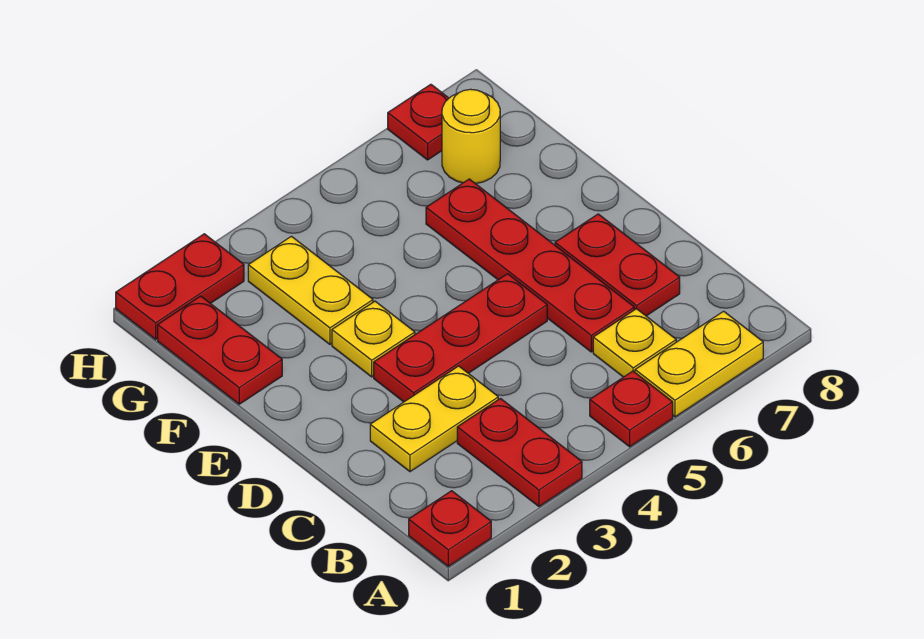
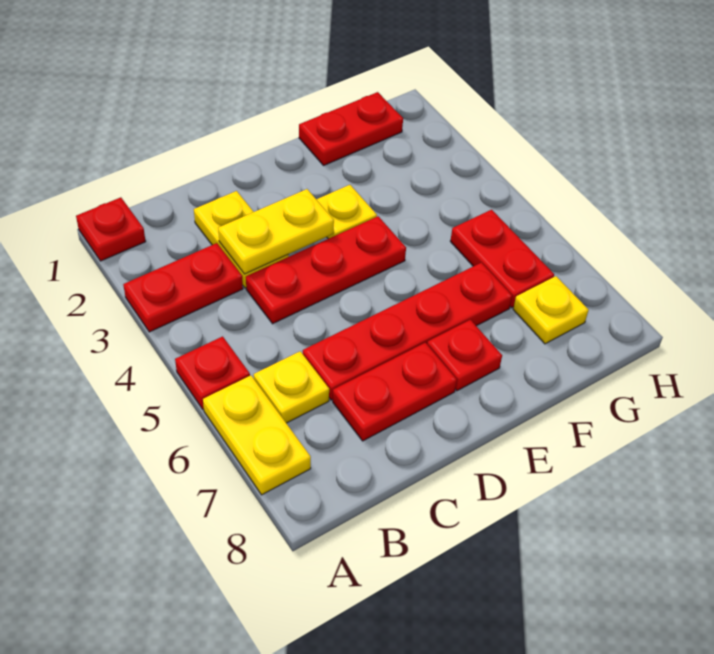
red 1x3 plate [374,274,547,402] -> red 1x3 plate turned to [246,216,406,324]
yellow 1x2 plate [248,236,373,344] -> yellow 1x2 plate moved to [218,189,334,274]
yellow 1x1 round brick [442,89,500,184] -> yellow 1x1 plate [513,276,589,344]
red 1x2 plate [116,234,244,339] -> red 1x2 plate moved to [450,210,554,308]
red 1x1 plate [388,84,449,160] -> red 1x1 plate moved to [427,320,502,391]

